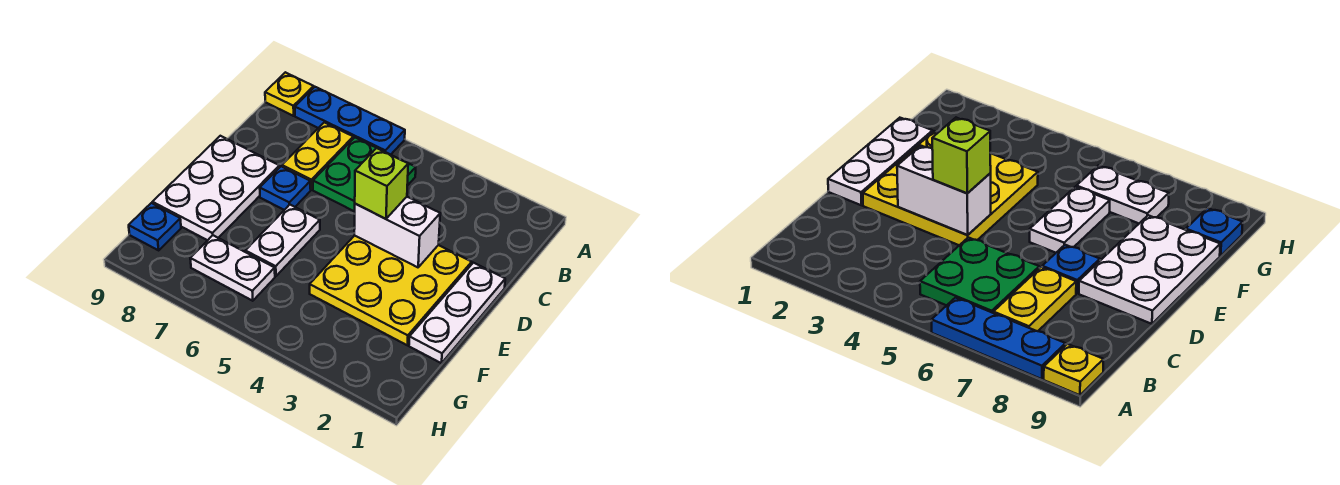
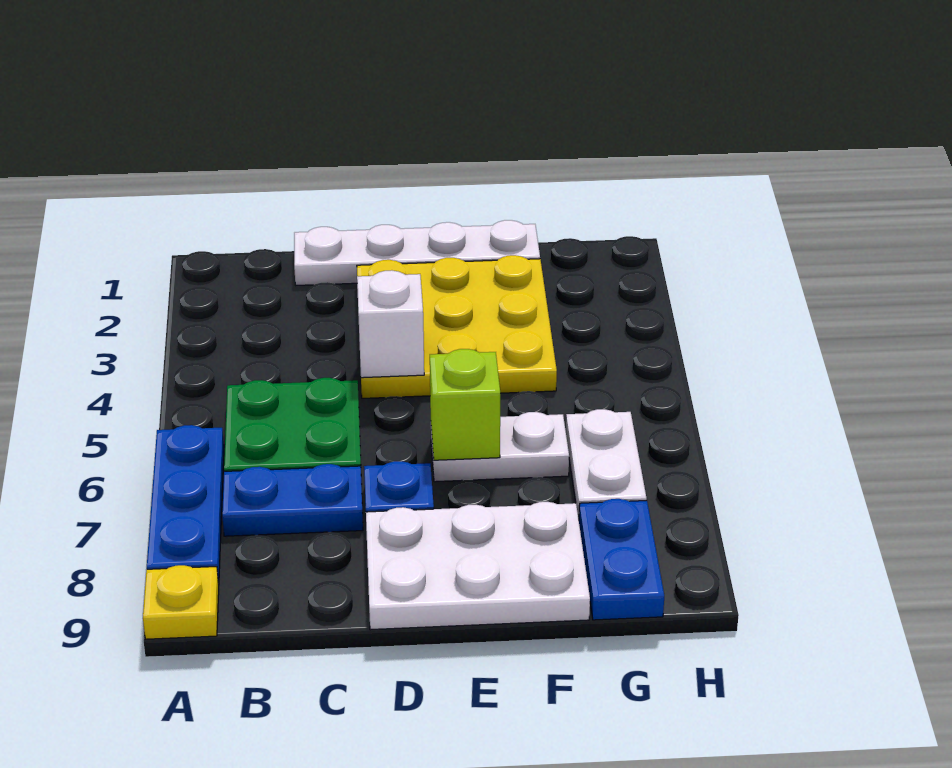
yellow 1x2 plate [282,122,353,190] -> blue 1x2 plate [222,464,363,536]
white 1x3 plate [409,263,505,363] -> white 1x4 plate [294,220,540,285]
white 1x2 brick [354,197,440,267] -> white 1x1 brick [357,270,424,378]
lime 1x1 brick [355,148,408,219] -> lime 1x1 brick moved to [430,349,500,460]
blue 1x1 plate [129,203,181,250] -> blue 1x2 plate [579,499,664,620]

